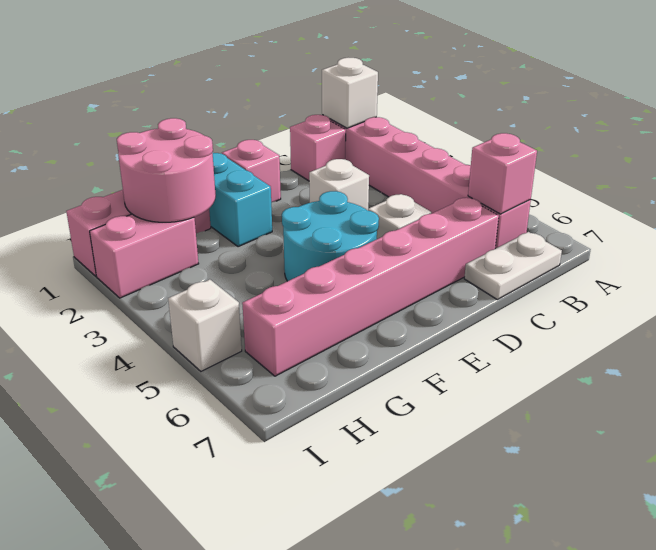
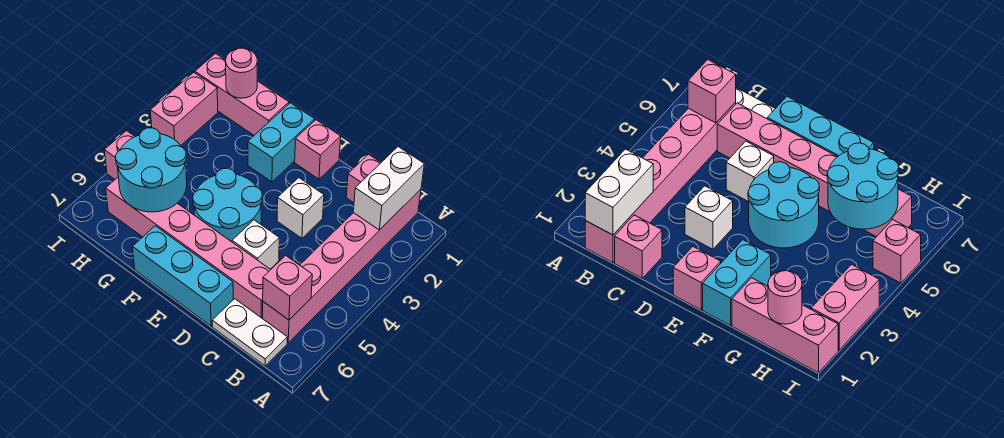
white 1x1 brick [322,58,378,128] -> white 1x2 brick [353,147,424,230]
none -> cyan 1x3 brick [133,226,233,326]
pink 2x2 round brick [117,118,216,222] -> pink 1x1 round brick [226,48,257,98]
none -> cyan 2x2 round brick [116,128,187,212]
pink 1x2 brick [90,214,199,298] -> pink 1x2 brick turned to [150,72,218,145]
white 1x1 brick [168,280,242,371] -> pink 1x1 brick [104,131,135,179]

